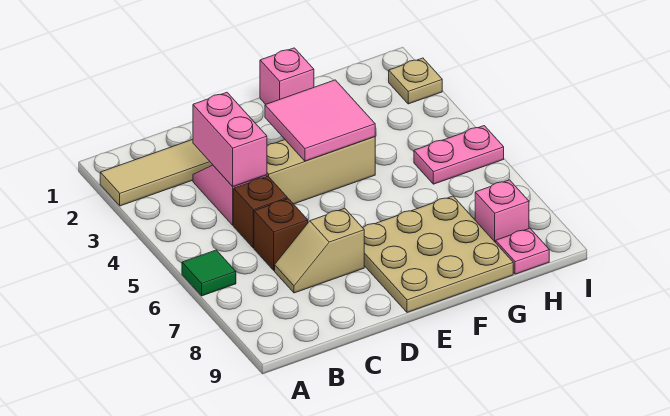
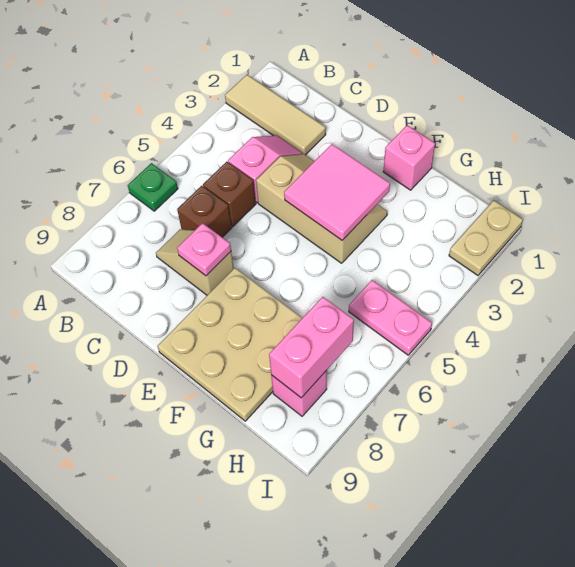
green 1x1 tile [182,250,236,296] -> green 1x1 plate [128,163,178,211]
pink 1x2 brick [193,92,267,186] -> pink 1x2 brick moved to [269,297,354,398]
pink 1x1 plate [496,228,549,274] -> pink 1x1 plate moved to [177,223,231,276]
tan 1x1 plate [389,58,442,104] -> tan 1x2 plate [449,201,523,275]

